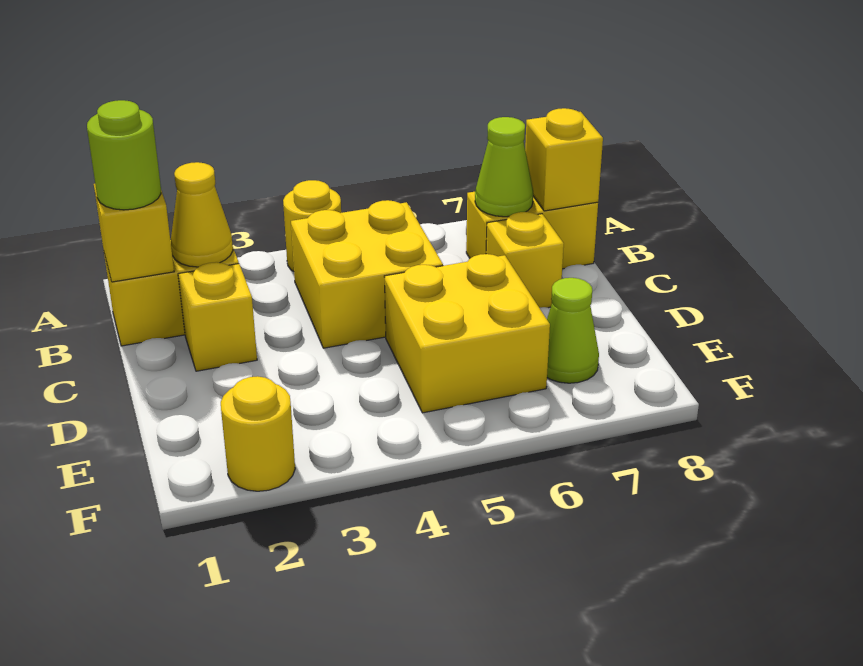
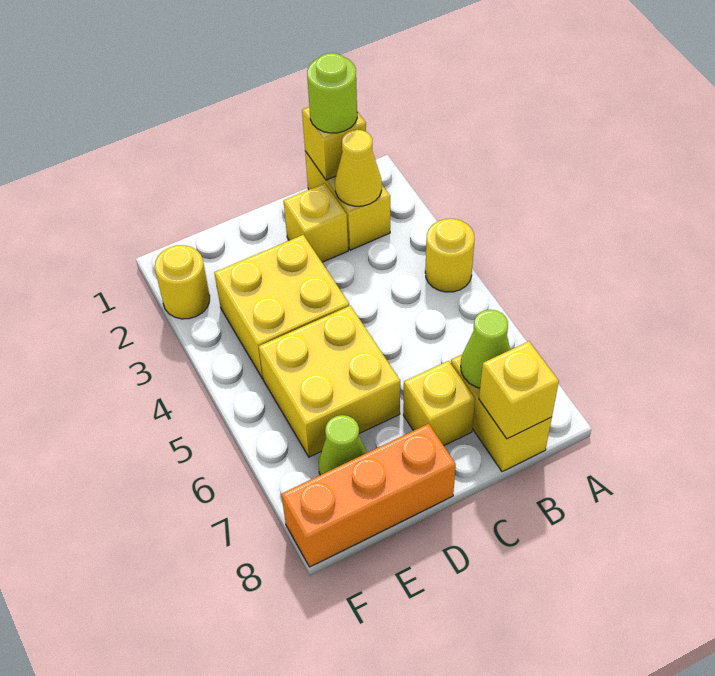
yellow 2x2 brick [291,200,443,348] -> yellow 2x2 brick moved to [214,235,349,379]
none -> orange 1x3 brick [281,424,456,567]

